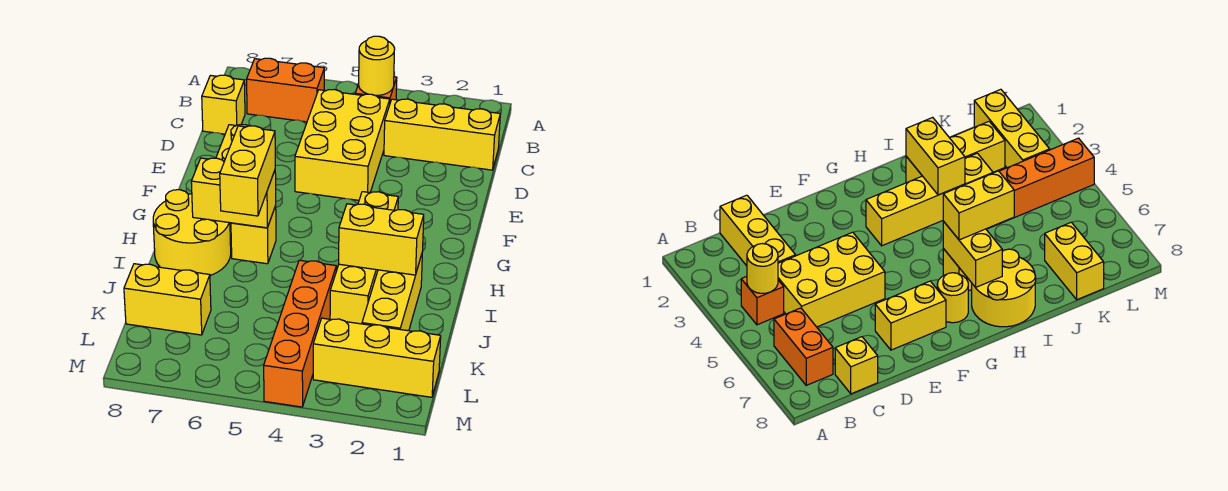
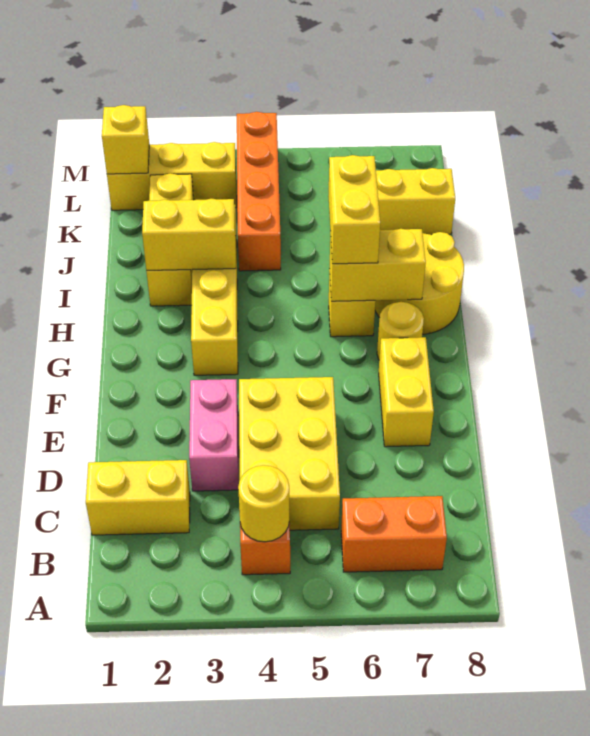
yellow 1x3 brick [384,99,500,170] -> yellow 1x2 brick [86,460,190,535]
yellow 1x1 brick [202,75,245,134] -> yellow 1x1 brick moved to [102,105,149,174]
none -> pink 1x2 brick [189,379,239,491]

